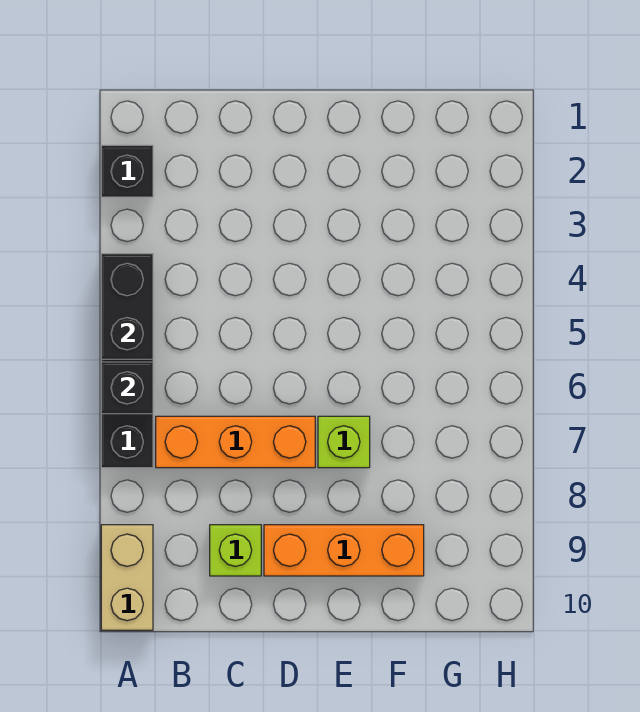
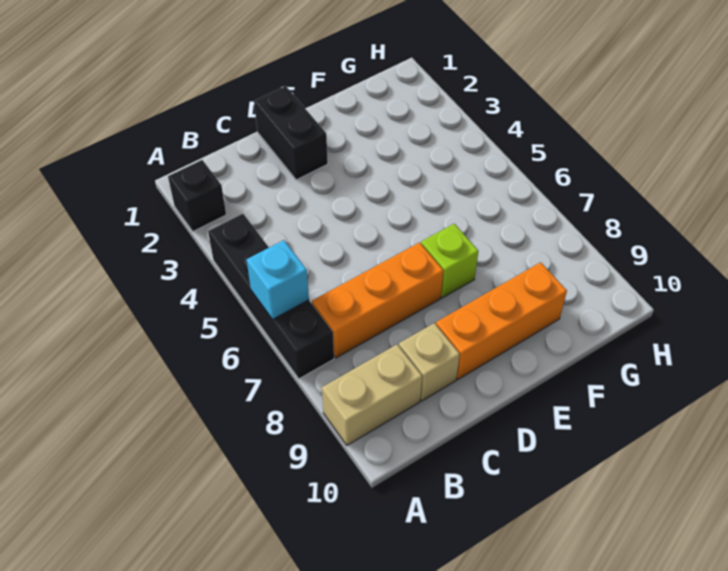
black 1x2 brick [101,254,153,359] -> black 1x2 brick moved to [254,86,328,180]
black 1x1 brick [101,362,153,414] -> cyan 1x1 brick [247,240,309,319]
tan 1x2 brick [101,525,153,630] -> tan 1x2 brick turned to [322,345,422,445]
lime 1x1 brick [210,525,261,576] -> tan 1x1 brick [399,323,460,401]

